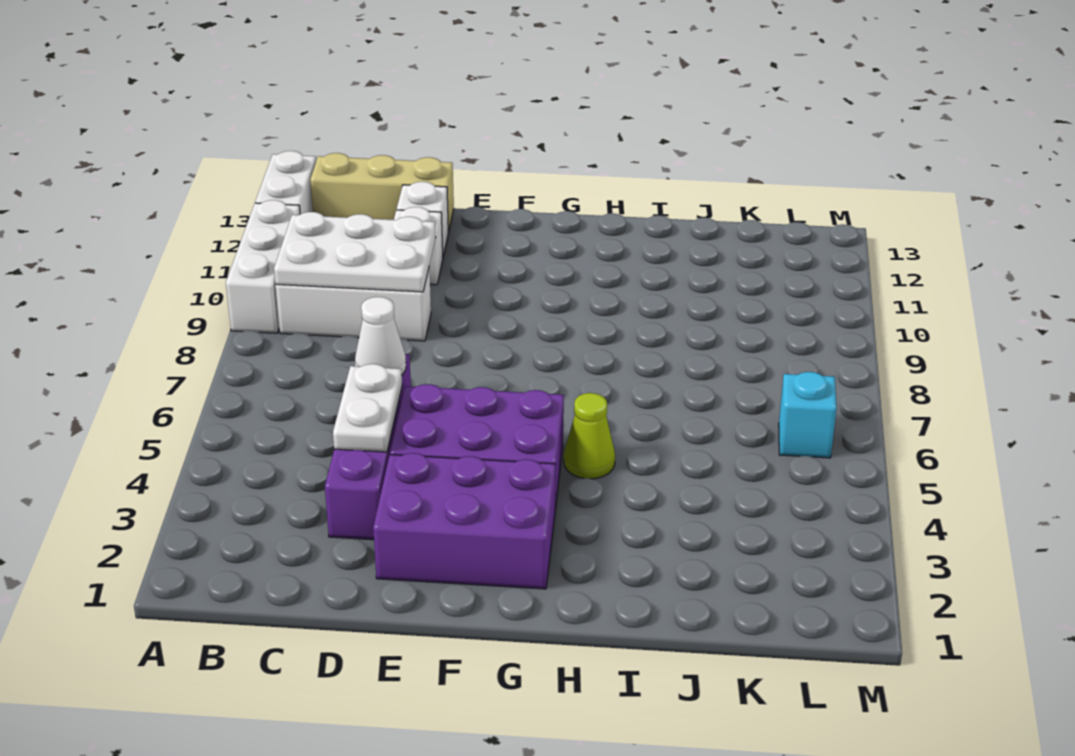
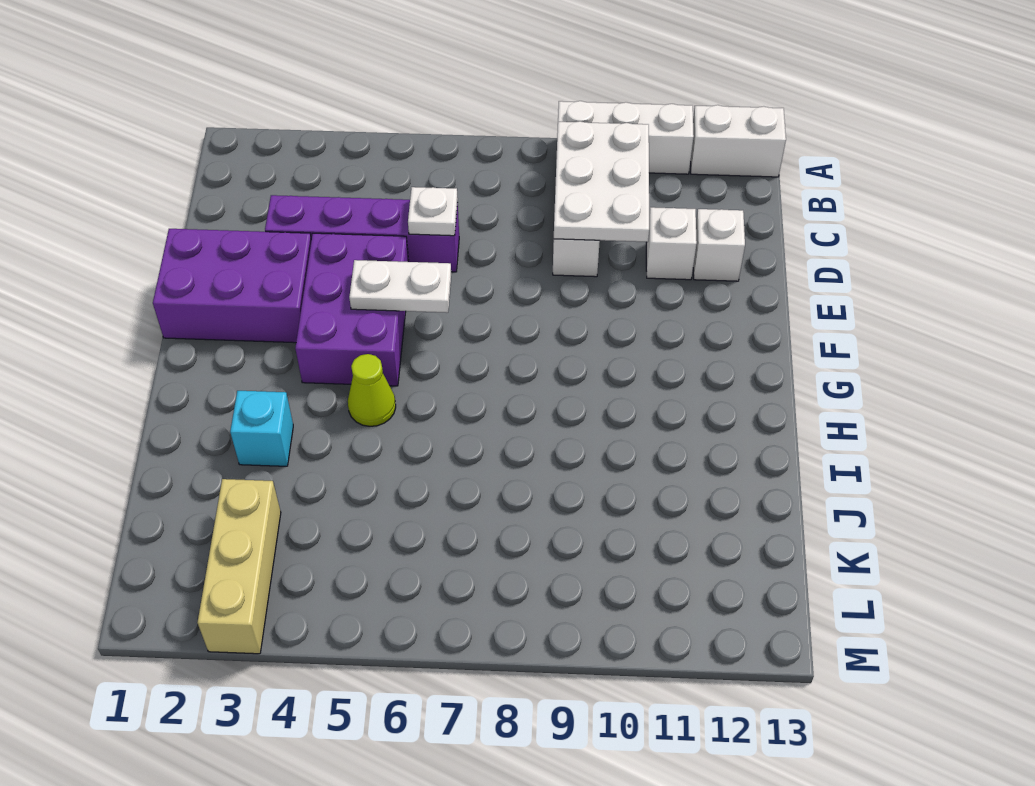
tan 1x3 brick [310,153,454,232] -> tan 1x3 brick moved to [198,479,281,654]
white 1x2 plate [333,364,402,452] -> white 1x2 plate moved to [349,260,451,313]
white 1x1 cone [355,297,406,374] -> white 1x1 plate [408,187,458,236]
purple 2x3 brick [373,453,556,589] -> purple 2x3 brick turned to [153,229,311,343]
cyan 1x1 brick [779,372,837,458] -> cyan 1x1 brick moved to [230,391,293,466]

